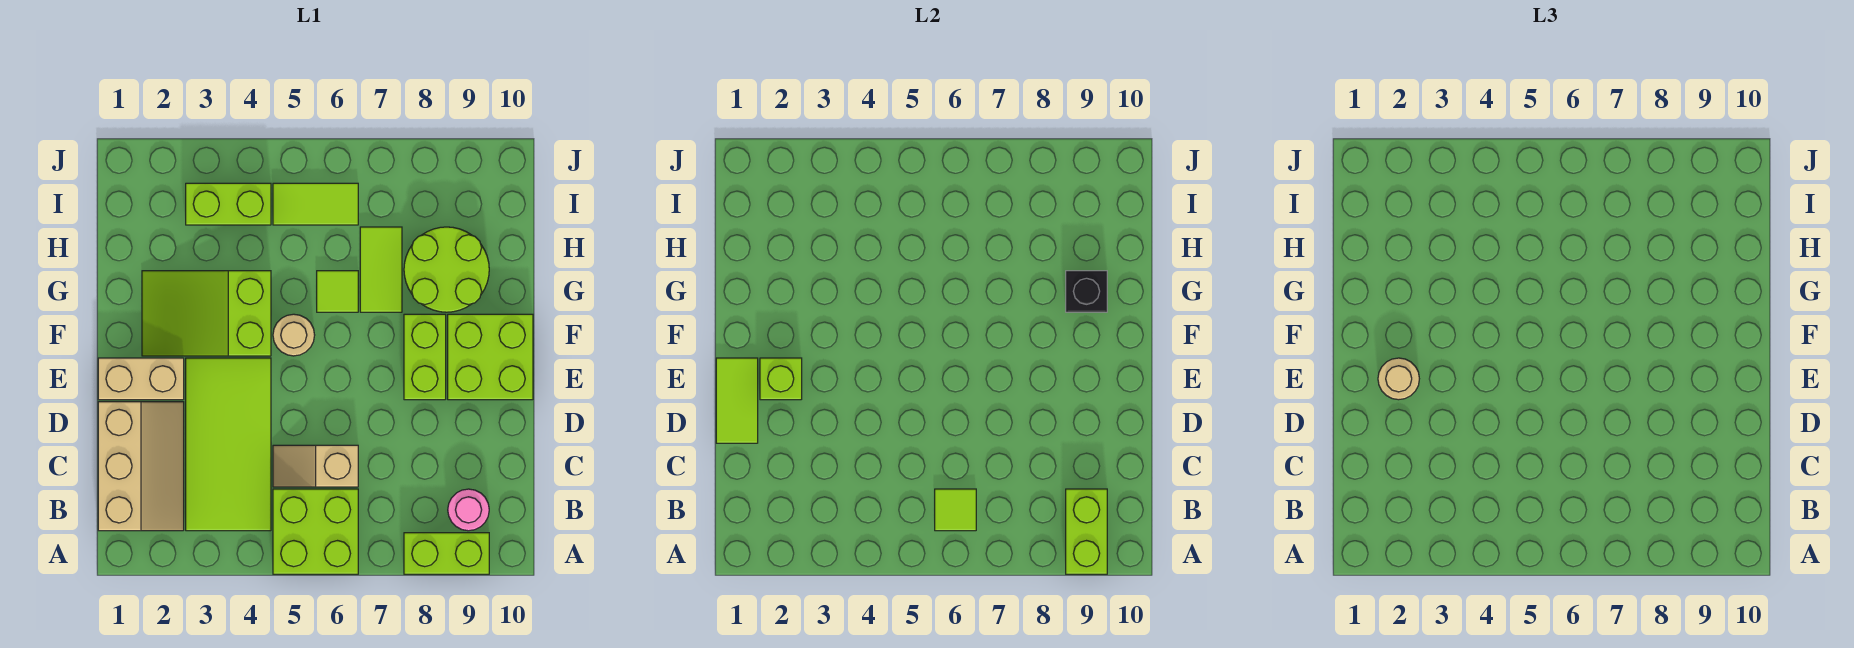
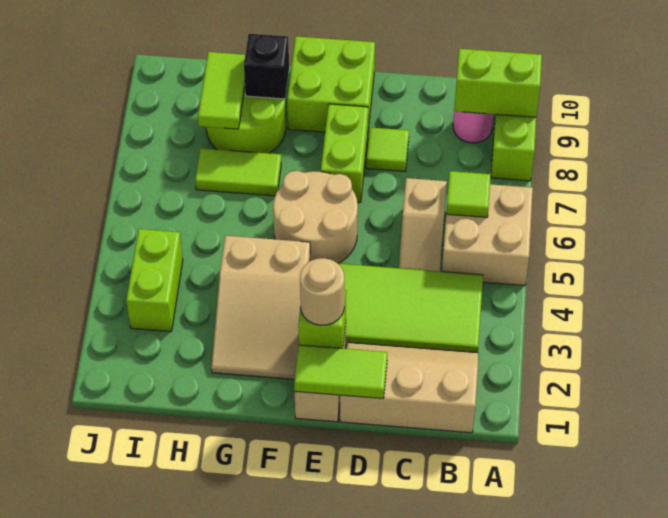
lime 2x2 brick [273,489,358,574] -> tan 2x2 brick [442,184,533,285]
lime 1x2 brick [404,314,446,400] -> lime 1x2 brick turned to [321,104,368,202]
lime 2x3 slope [142,271,271,356] -> tan 2x3 slope [211,236,310,379]
tan 1x1 round brick [273,314,315,356] -> tan 2x2 round brick [273,171,358,264]
lime 1x1 tile [317,271,358,312] -> lime 1x1 tile moved to [366,127,409,172]
lime 1x2 tile [273,183,358,225] -> lime 1x2 tile moved to [198,52,245,129]

